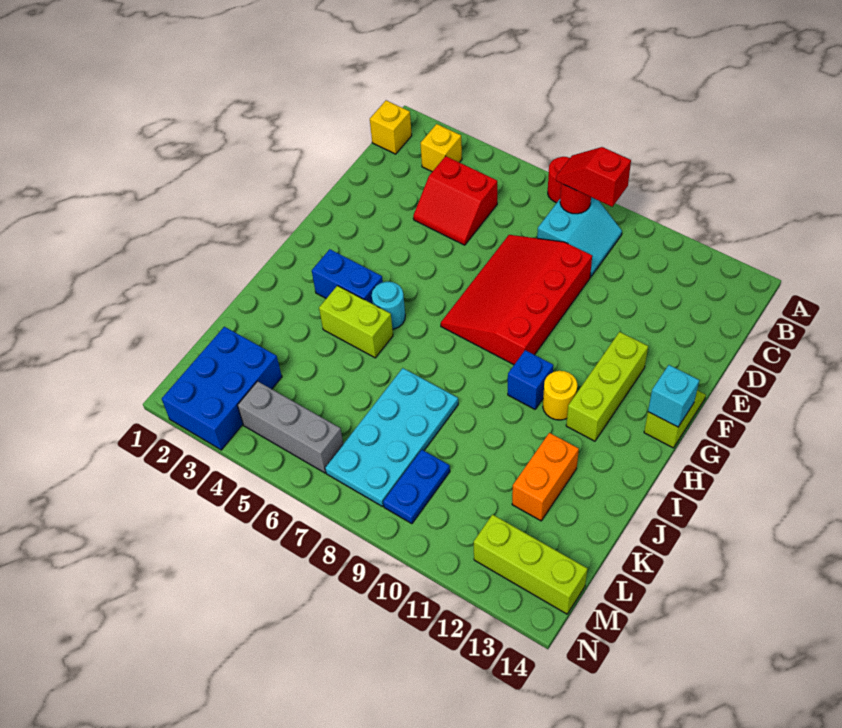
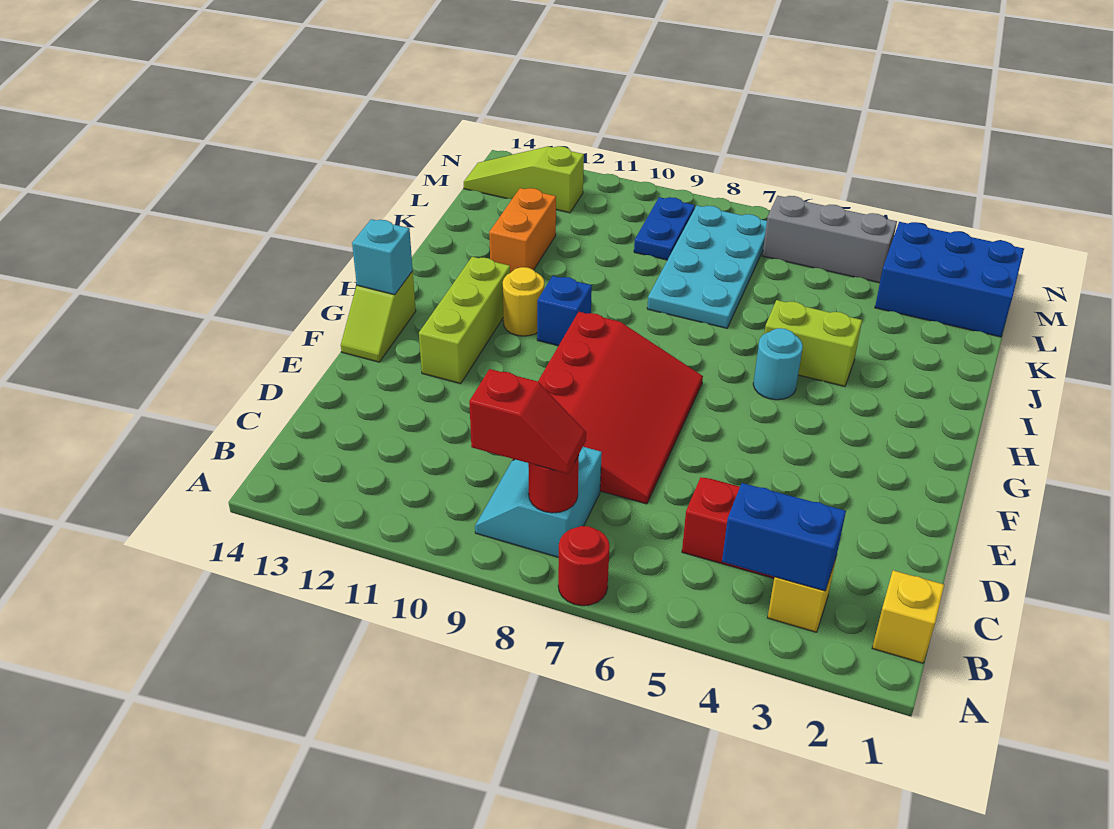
blue 1x2 brick [312,249,383,304] -> blue 1x2 brick moved to [722,483,846,591]
blue 2x3 brick [162,327,282,450] -> blue 2x3 brick turned to [875,222,1024,337]
lime 1x3 brick [474,514,588,614] -> lime 1x3 slope [464,146,584,213]

